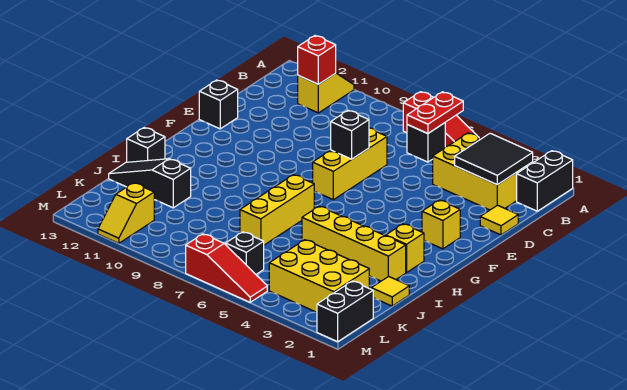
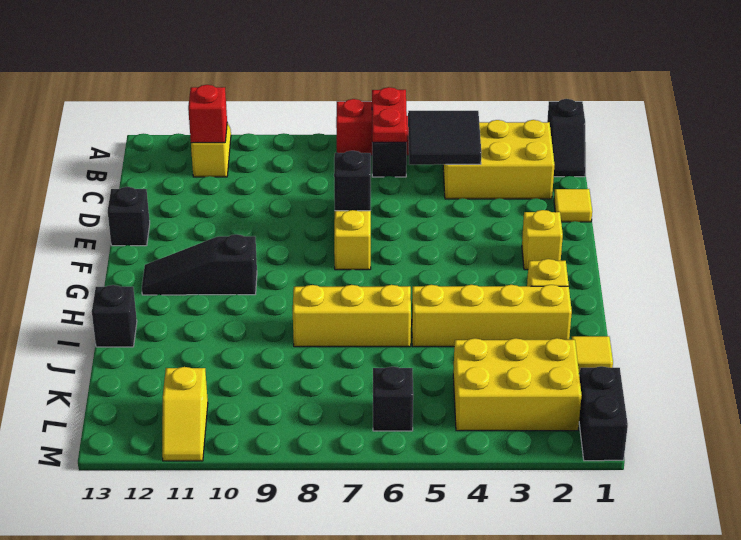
black 1x2 brick [517,151,573,211] -> black 1x2 slope [547,99,586,177]
black 2x2 tile [455,133,533,185] -> black 2x2 tile moved to [408,111,481,165]
yellow 1x3 brick [240,175,314,245] -> yellow 1x3 brick turned to [293,285,411,347]
black 1x3 slope [109,159,191,208] -> black 1x3 slope moved to [142,234,257,295]
red 1x3 slope [186,234,267,302] -> none

